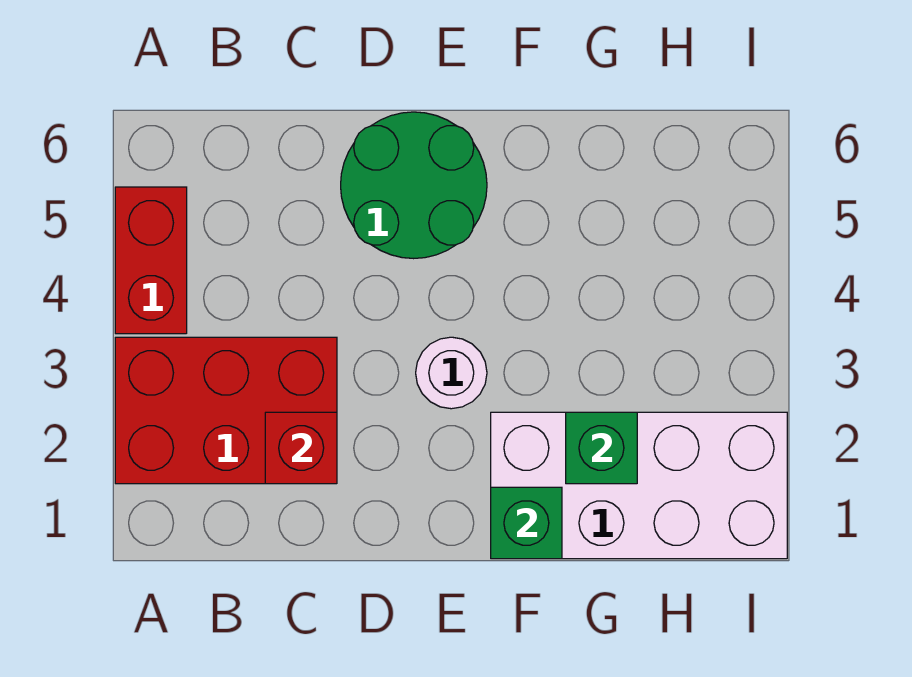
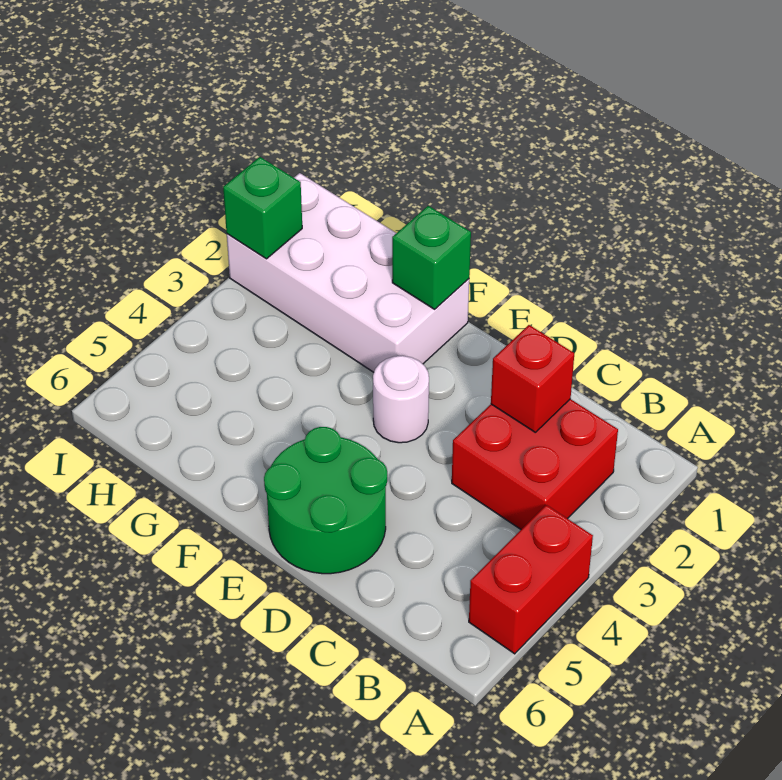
red 2x3 brick [115,337,337,484] -> red 2x2 brick [452,399,618,529]
green 1x1 brick [566,412,637,484] -> green 1x1 brick moved to [223,157,302,259]

